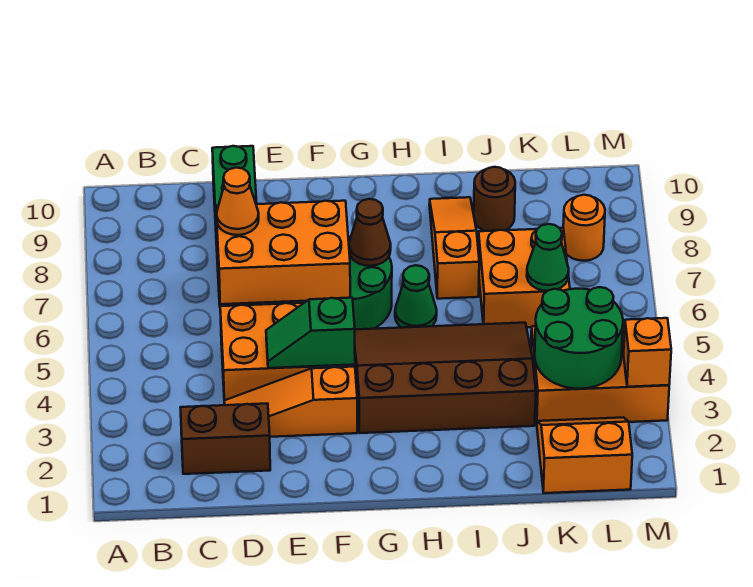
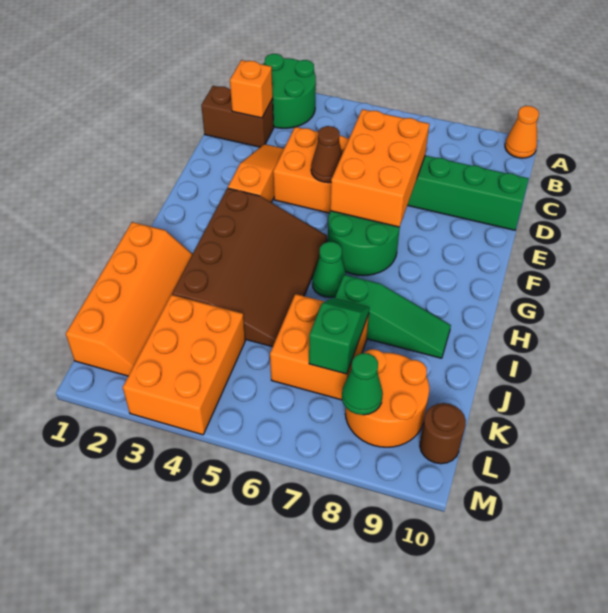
brown 1x2 brick [180,404,270,474] -> brown 1x2 brick turned to [201,86,274,147]
orange 1x1 cone [217,168,259,235] -> orange 1x1 cone moved to [505,106,539,158]
green 1x2 slope [266,298,355,368] -> green 1x2 slope moved to [309,298,369,374]
brown 1x1 cone [349,199,391,266] -> brown 1x1 cone moved to [311,126,342,183]
orange 1x3 slope [429,197,479,299] -> green 1x3 slope [335,275,451,358]
brown 1x1 round brick [474,167,515,231] -> brown 1x1 round brick moved to [420,403,466,464]
orange 2x2 slope [537,417,632,493] -> orange 2x4 slope [66,222,192,376]
green 2x2 round brick [535,287,623,389] -> green 2x2 round brick moved to [262,54,316,128]
green 1x1 cone [527,224,569,291] -> green 1x1 cone moved to [342,353,383,415]
orange 1x1 round brick [563,195,605,261] -> orange 2x2 round brick [345,349,429,447]
orange 1x1 brick [624,318,671,387] -> orange 1x1 brick moved to [230,60,273,118]

